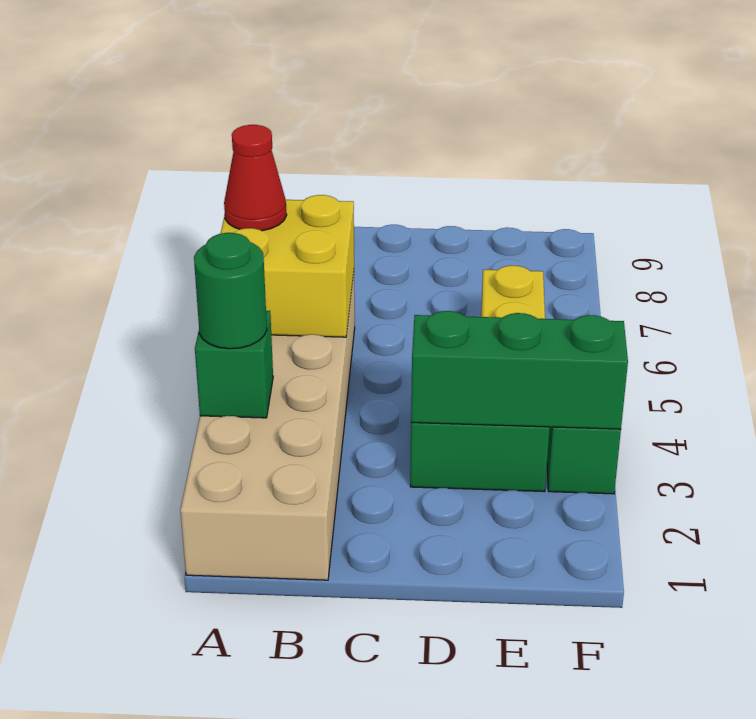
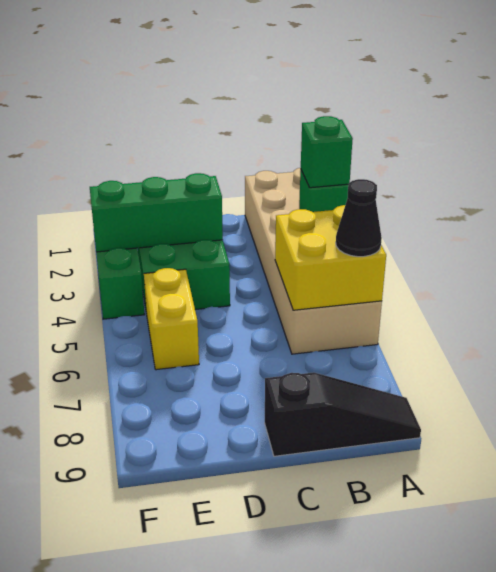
green 1x1 round brick [194,233,267,349] -> green 1x1 brick [301,116,353,188]
red 1x1 cone [224,125,287,231] -> black 1x1 cone [336,179,382,257]
none -> black 1x3 slope [265,372,421,456]

